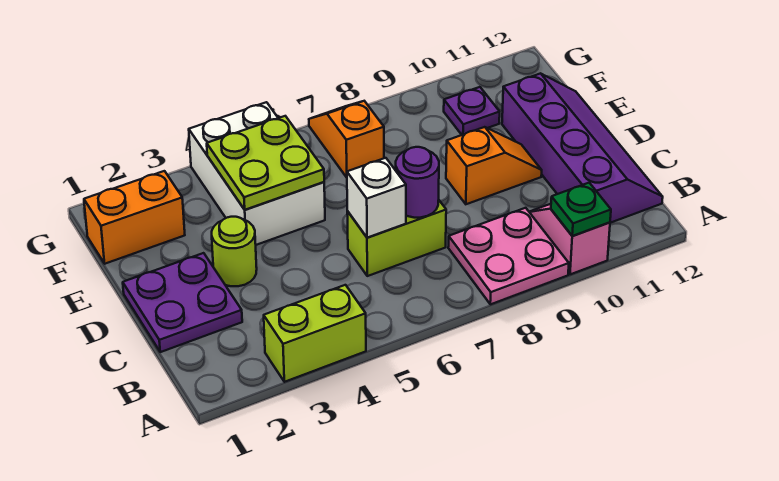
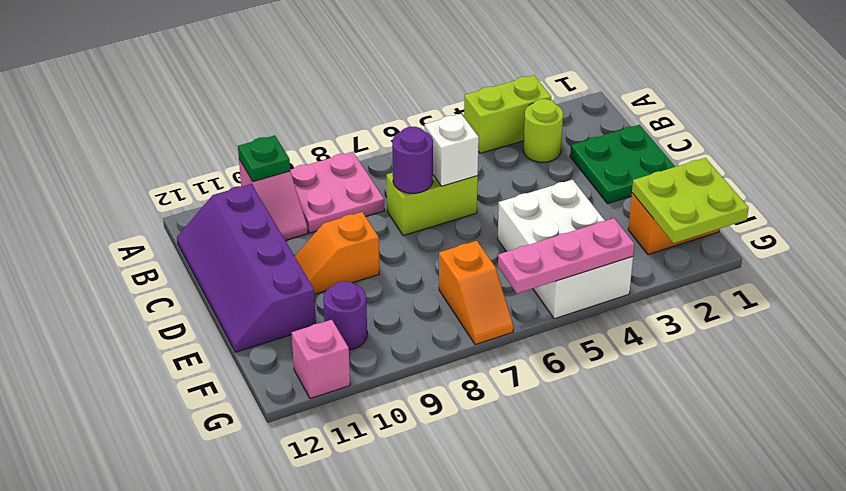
purple 2x2 plate [123,253,242,352] -> green 2x2 plate [570,125,675,204]
lime 1x1 round brick [212,217,257,286] -> lime 1x1 round brick moved to [523,99,563,162]
lime 2x2 plate [207,116,324,210] -> lime 2x2 plate moved to [632,158,749,243]
purple 1x1 plate [444,87,500,135] -> purple 1x1 round brick [323,281,367,350]
none -> pink 1x3 plate [498,218,634,293]
none -> pink 1x1 brick [292,320,350,399]

